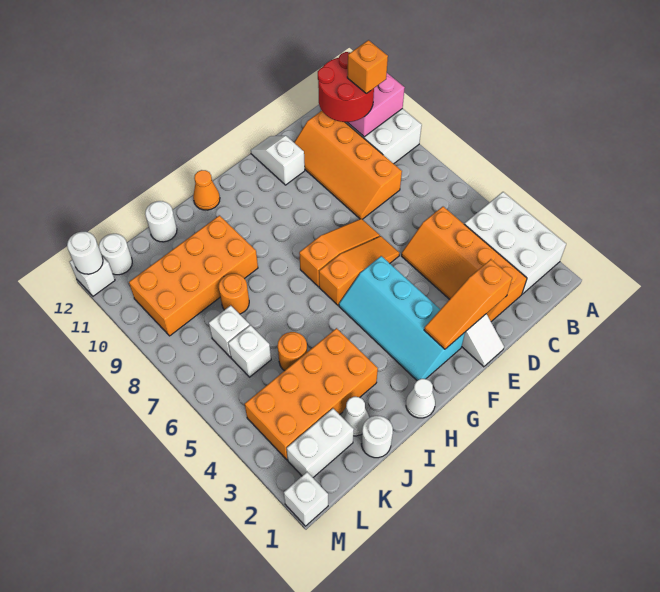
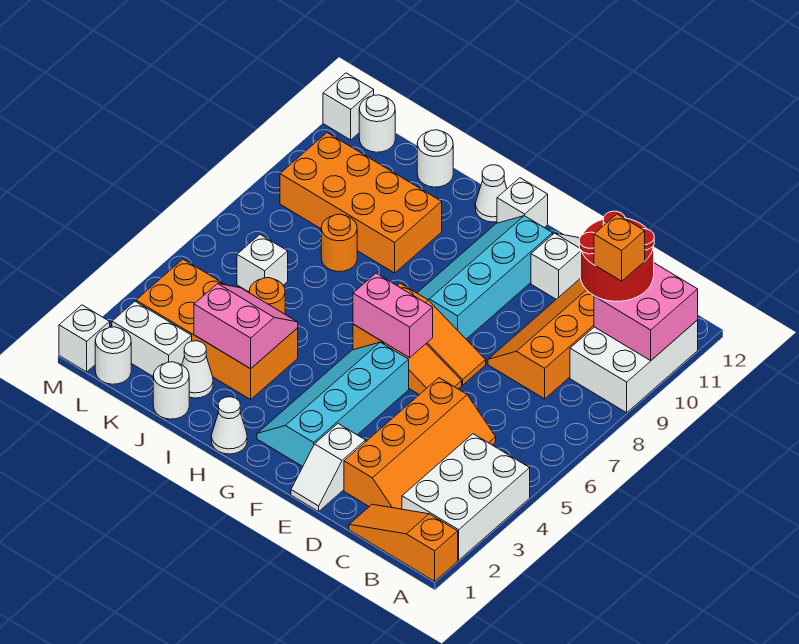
orange 2x4 slope [401,207,527,322] -> orange 2x4 slope turned to [344,378,496,509]
orange 1x3 slope [424,259,512,349] -> orange 1x3 slope moved to [349,504,458,581]
none -> pink 1x2 brick [353,273,433,358]
none -> cyan 2x4 slope [417,216,553,339]
orange 1x1 cone [193,170,220,210] -> white 1x1 cone [475,165,507,222]
none -> pink 2x2 slope [194,284,298,369]
white 1x1 brick [209,305,250,357] -> white 1x1 brick moved to [497,178,548,228]
white 1x1 round brick [67,232,103,274] -> white 1x1 round brick moved to [95,327,131,384]

